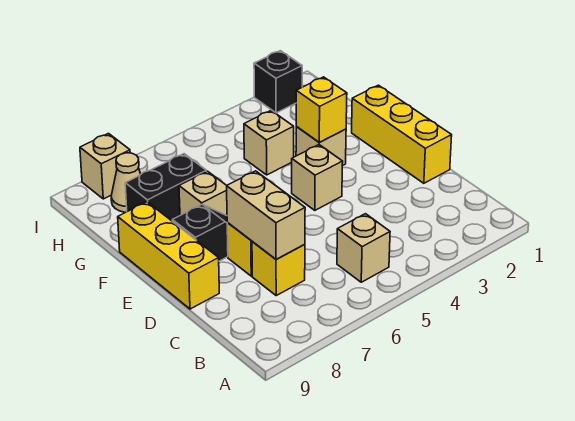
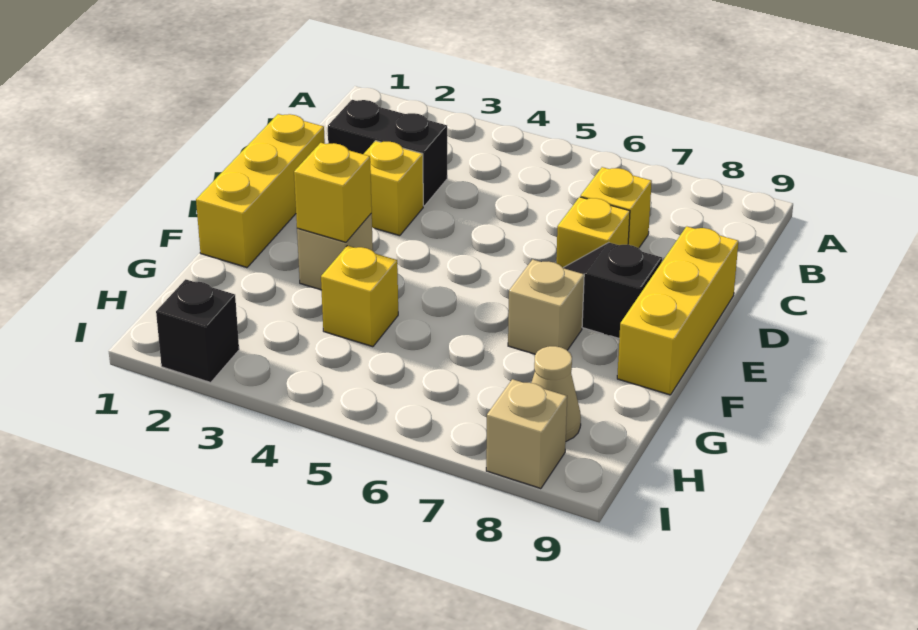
tan 1x1 brick [337,214,390,282] -> none
tan 1x2 brick [227,171,305,260] -> none
none -> yellow 1x1 brick [364,141,423,236]
tan 1x1 brick [292,145,343,210] -> none
tan 1x1 brick [244,111,294,175] -> yellow 1x1 brick [321,246,398,347]
black 1x2 brick [125,154,206,221] -> black 1x2 brick moved to [328,100,447,206]

